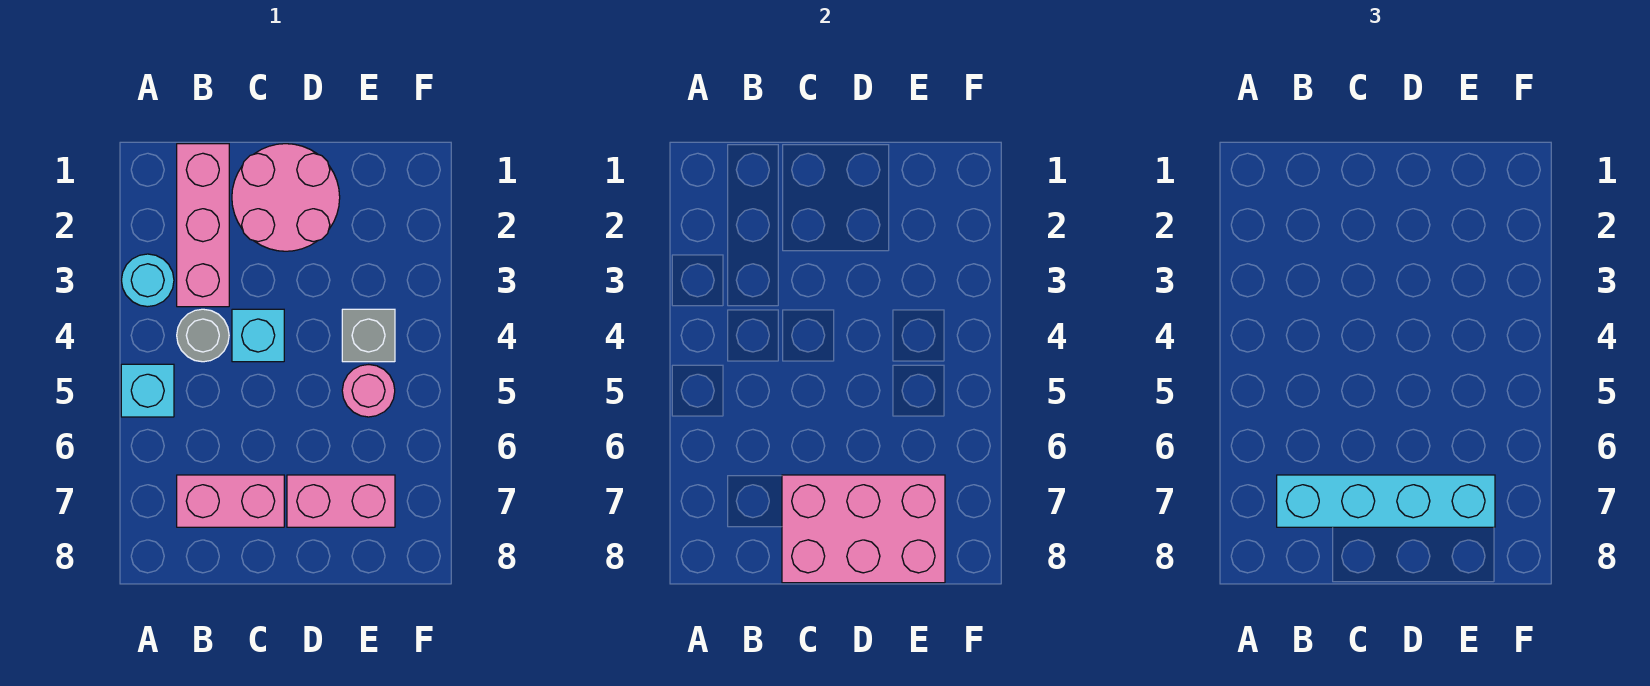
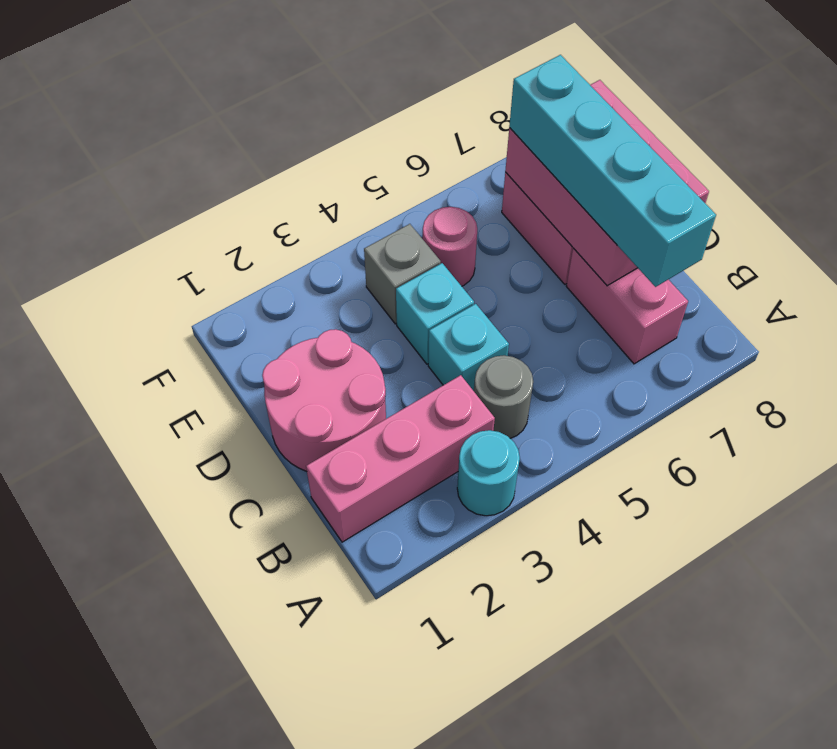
cyan 1x1 brick [121,364,174,417] -> cyan 1x1 brick moved to [396,263,474,364]

